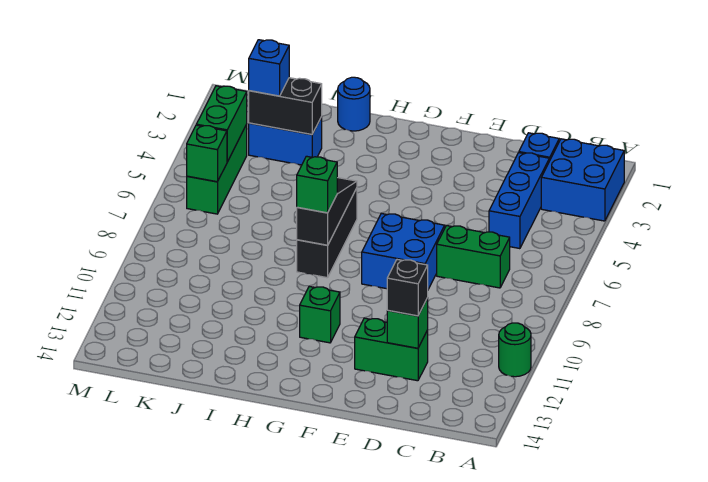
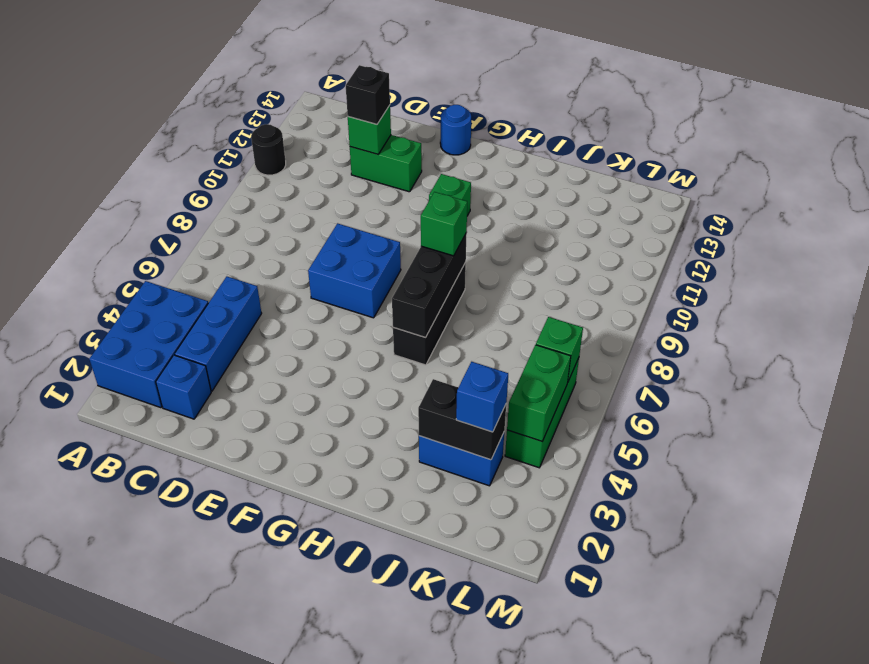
blue 2x2 brick [541,139,624,221] -> blue 2x3 brick [89,281,208,408]
green 1x1 round brick [499,323,531,377] -> black 1x1 round brick [251,124,286,175]
green 1x2 brick [437,226,510,288] -> none
black 1x3 slope [297,178,357,245] -> black 1x3 brick [392,233,467,338]
blue 1x1 round brick [338,77,370,131] -> blue 1x1 round brick moved to [440,105,471,155]

